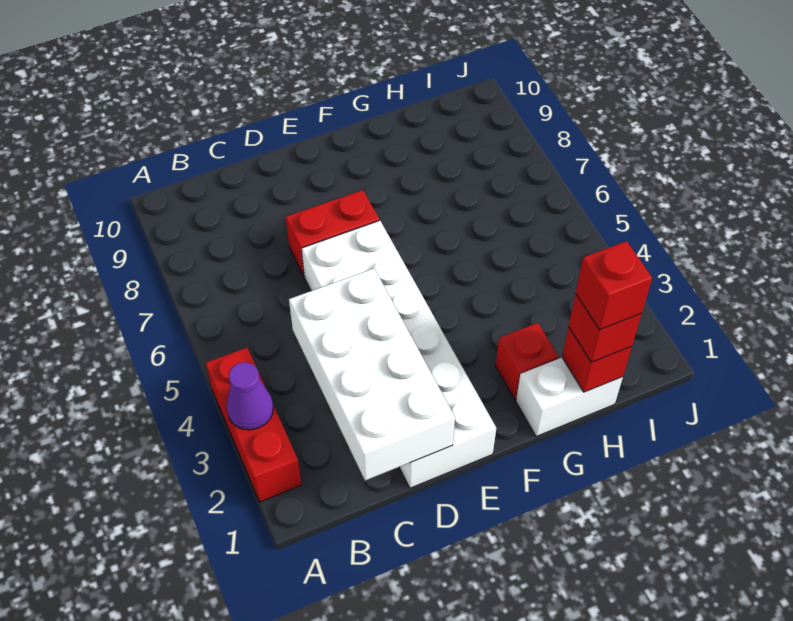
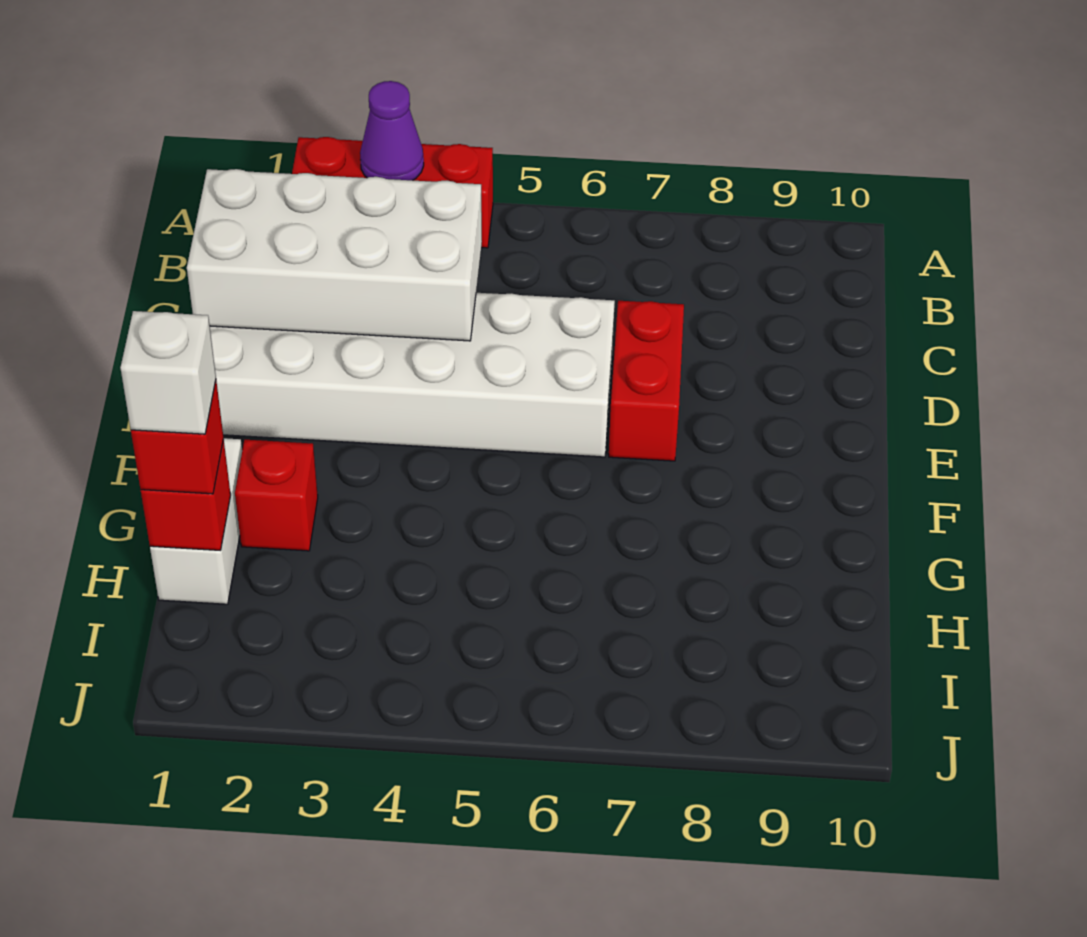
red 1x1 brick [576,241,652,330] -> white 1x1 brick [120,311,216,434]

